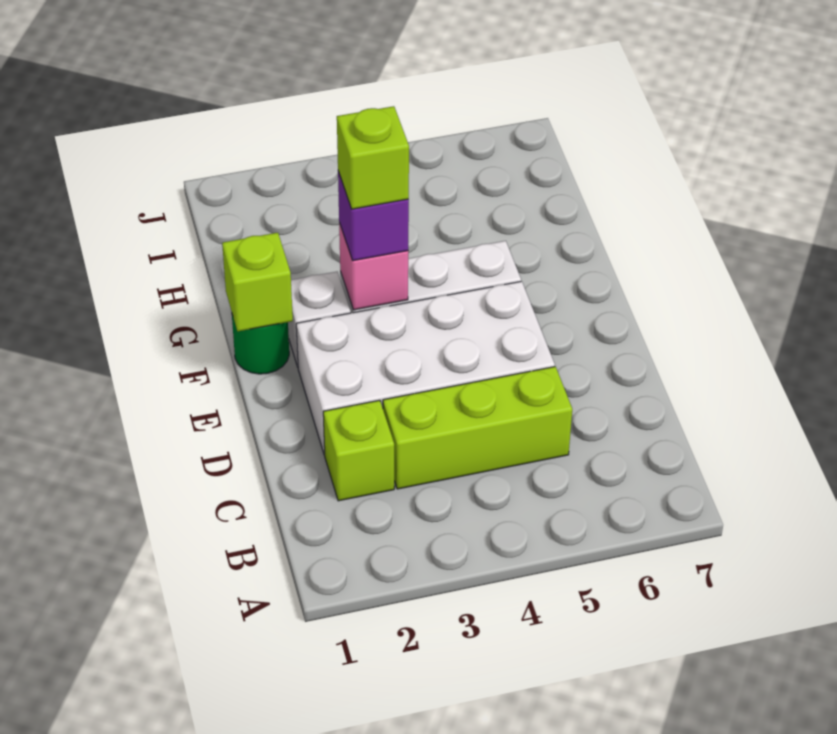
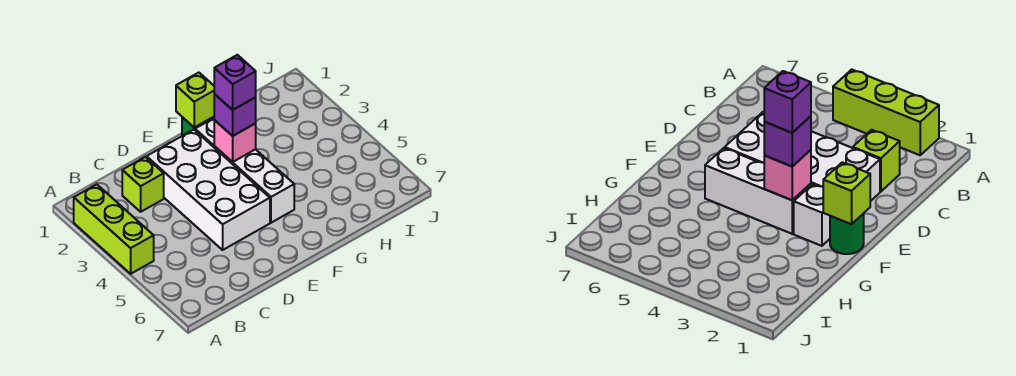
lime 1x3 brick [383,367,572,489] -> lime 1x3 brick moved to [74,184,154,274]
lime 1x1 brick [337,106,409,209] -> purple 1x1 brick [214,55,256,110]

